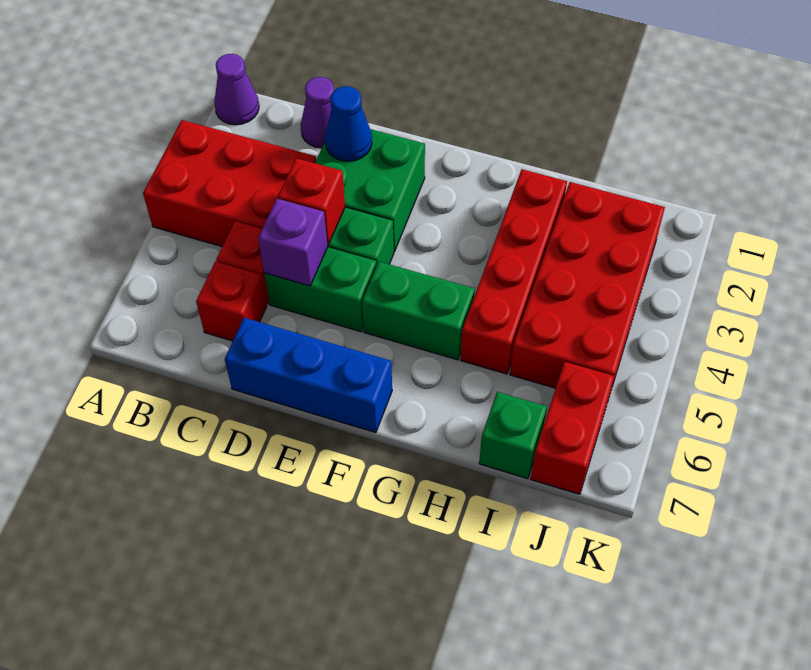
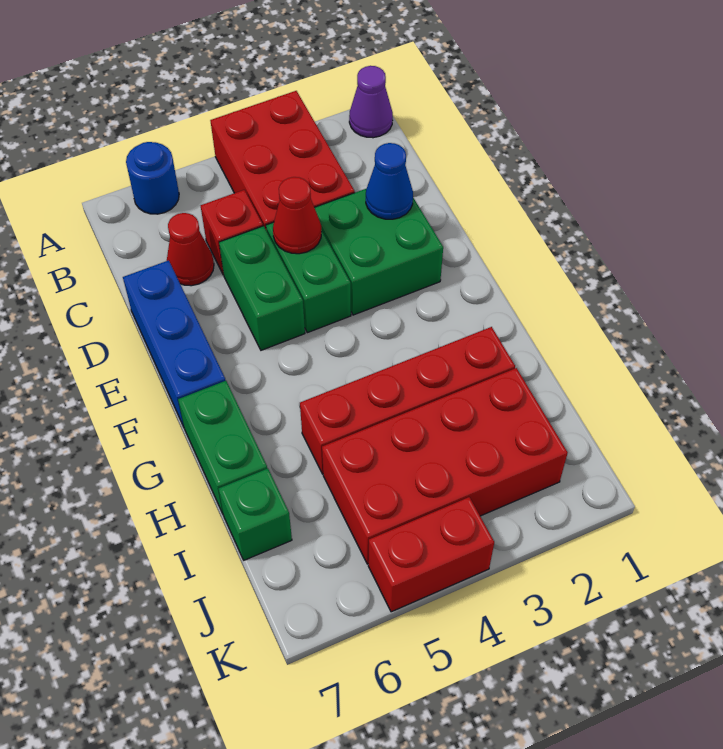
none -> blue 1x1 round brick [126,142,179,214]
purple 1x1 cone [301,77,334,148] -> none
red 1x1 brick [196,262,267,341] -> red 1x1 cone [167,213,214,286]
red 1x1 brick [278,158,345,245] -> red 1x1 cone [273,177,321,254]
purple 1x1 brick [258,199,328,286] -> none
green 1x2 brick [362,262,475,360] -> green 1x2 brick moved to [178,381,267,513]
red 1x2 brick [531,362,614,494] -> red 1x2 brick moved to [368,497,494,612]

